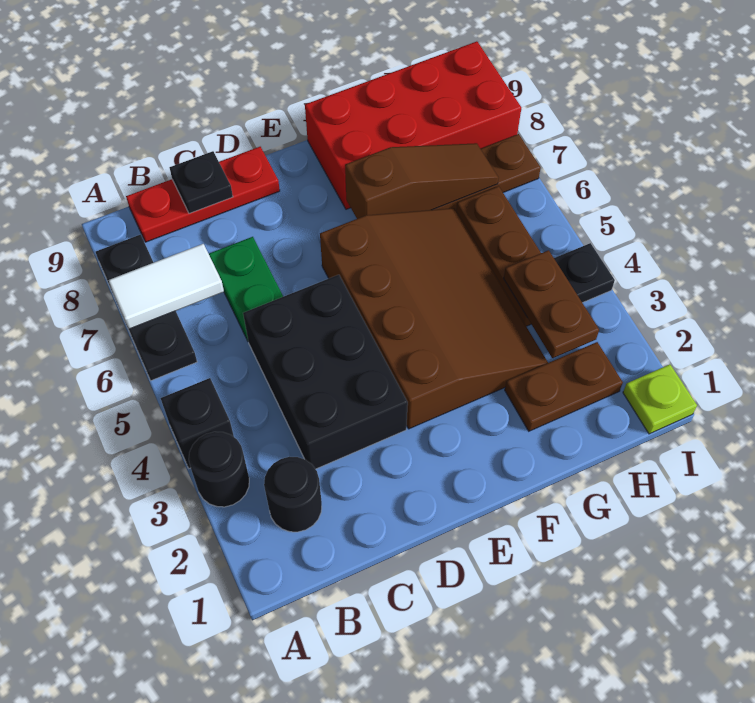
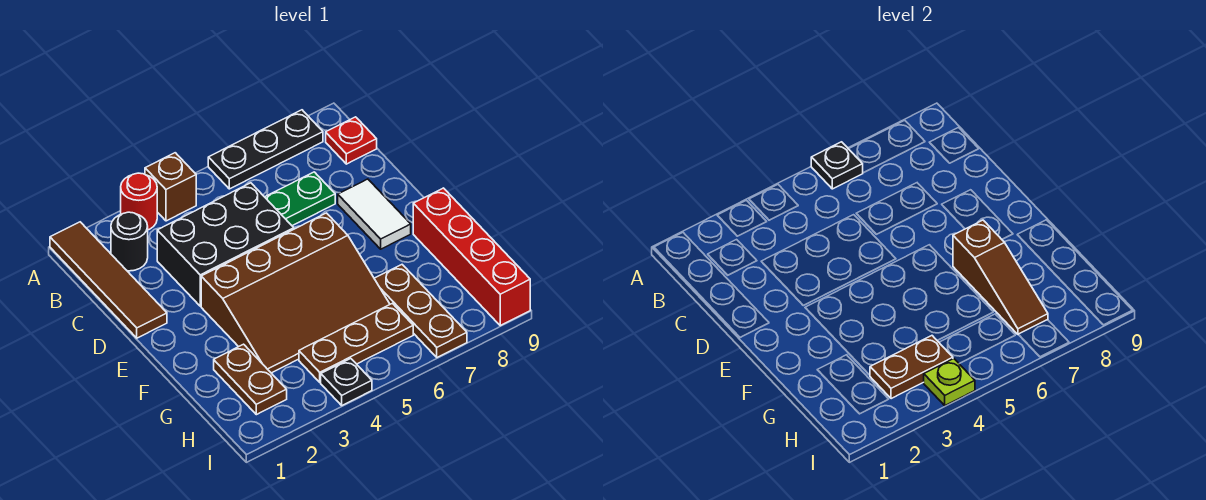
none -> brown 1x4 tile [50,222,167,338]
black 1x1 round brick [189,432,249,507] -> red 1x1 round brick [121,173,157,230]
black 1x1 brick [161,378,234,468] -> brown 1x1 brick [145,153,196,221]
white 1x2 tile [109,244,224,329] -> white 1x2 tile moved to [338,179,411,249]
red 1x3 plate [126,147,280,242] -> red 1x1 plate [326,117,377,164]
black 1x1 plate [169,151,233,214] -> black 1x1 plate moved to [811,142,863,189]
red 2x4 brick [305,41,521,209] -> red 1x4 brick [413,188,530,326]
lime 1x1 plate [623,364,697,434] -> lime 1x1 plate moved to [924,359,975,405]

